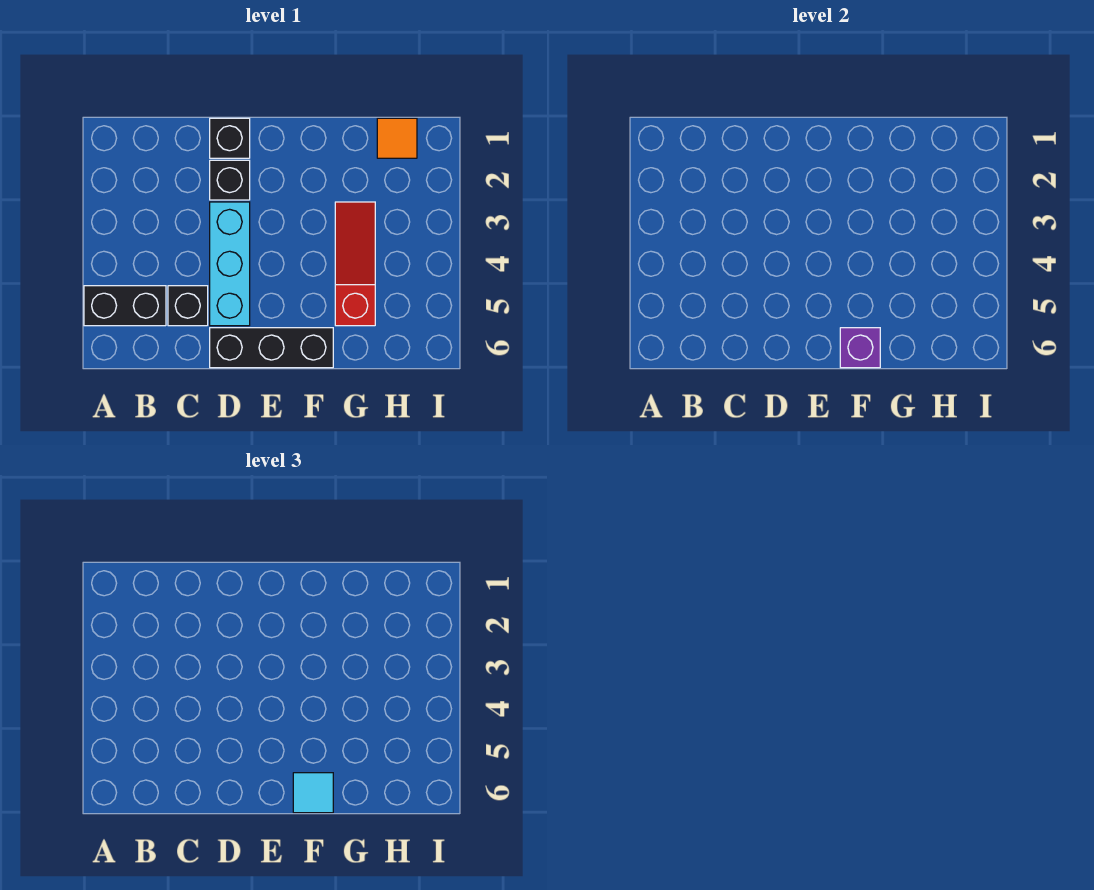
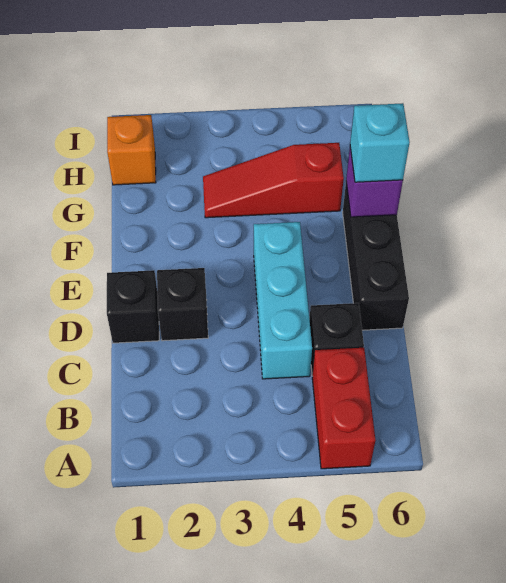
black 1x2 brick [84,286,166,326] -> red 1x2 brick [312,348,375,469]
cyan 1x3 brick [210,202,250,326] -> cyan 1x3 brick turned to [254,222,312,379]
cyan 1x1 tile [293,773,333,813] -> cyan 1x1 brick [350,103,410,182]
orange 1x1 tile [377,118,417,158] -> orange 1x1 brick [107,115,156,185]

